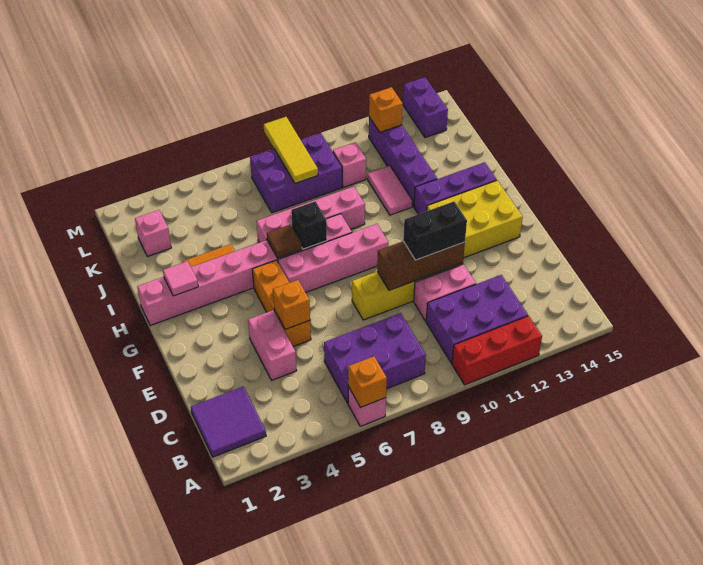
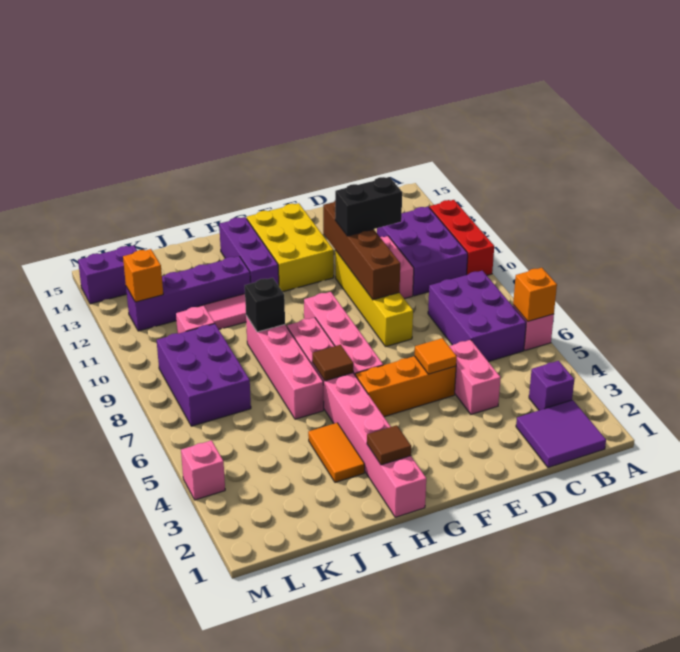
none -> purple 1x1 brick [529,361,574,410]
pink 1x2 brick [248,310,297,380] -> pink 1x2 brick turned to [449,340,501,414]
orange 1x1 brick [273,280,310,329] -> orange 1x1 tile [415,338,457,374]
brown 1x3 brick [377,241,465,290] -> brown 1x4 brick [323,201,400,300]
black 1x2 brick [403,202,467,260] -> black 1x2 brick turned to [335,177,402,236]
pink 1x1 tile [163,261,198,296] -> brown 1x1 tile [367,425,411,465]
black 1x1 brick [291,201,327,249] -> black 1x1 brick moved to [245,278,285,332]
pink 1x1 brick [135,210,171,257] -> pink 1x1 brick moved to [181,440,225,500]
yellow 1x3 tile [264,117,318,183] -> none

